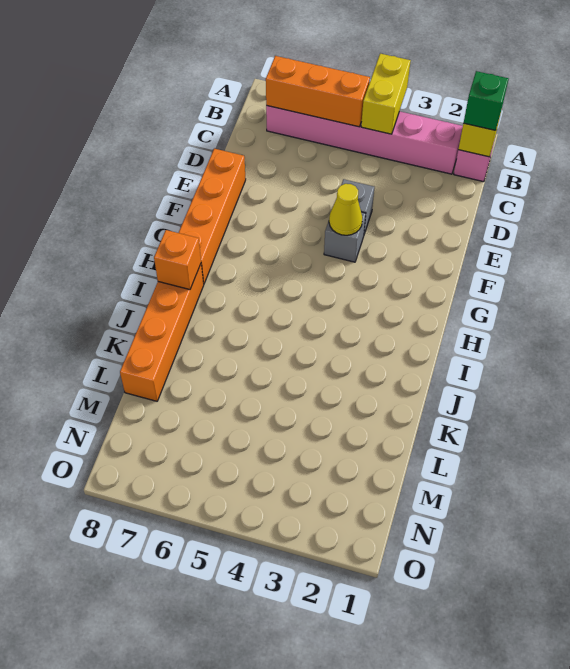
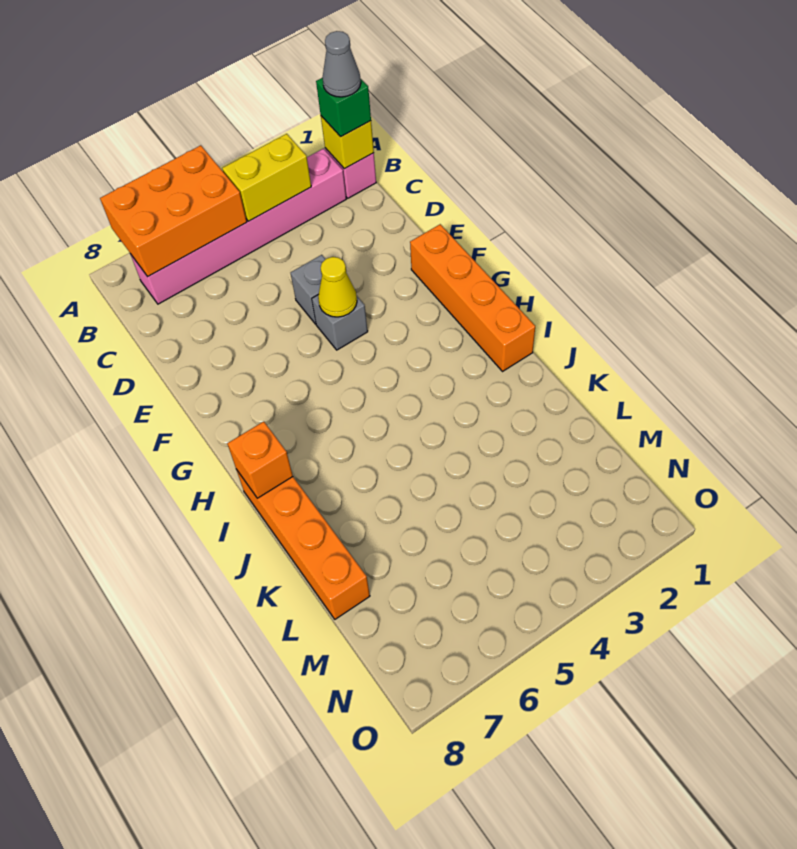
yellow 1x2 brick [361,54,411,134] -> yellow 1x2 brick turned to [222,134,311,221]
none -> grey 1x1 cone [322,31,361,97]
orange 1x3 brick [266,56,370,127] -> orange 2x3 brick [100,145,247,277]
orange 1x4 brick [179,149,246,284] -> orange 1x4 brick moved to [410,224,535,371]

